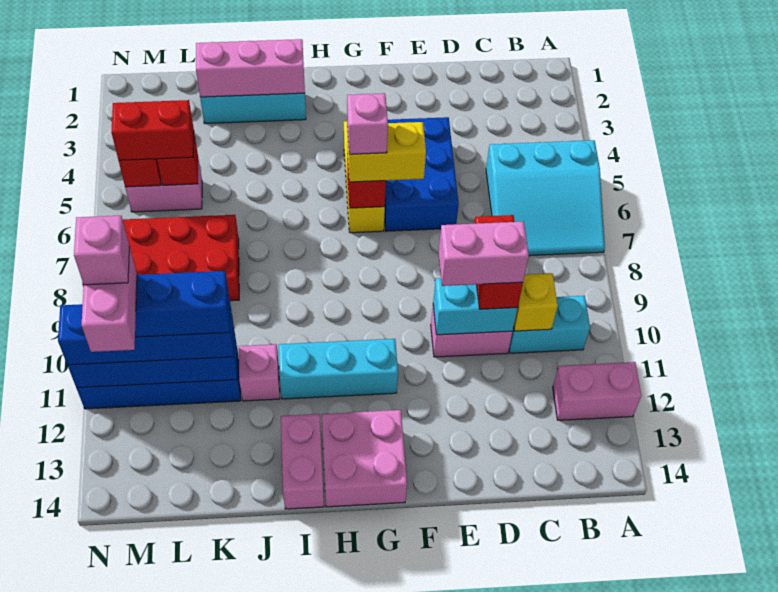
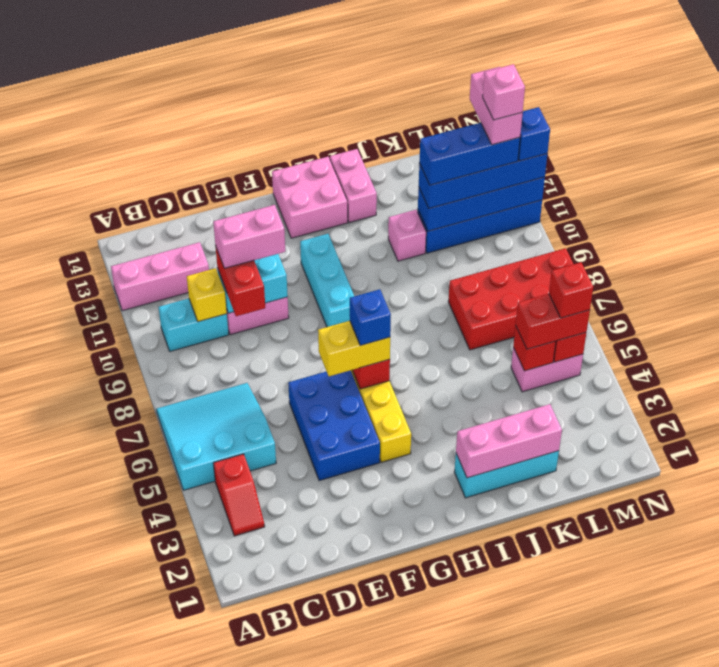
pink 1x2 brick [553,362,642,420] -> pink 1x3 brick [111,242,209,311]
none -> red 1x2 slope [213,454,265,536]
pink 1x1 brick [347,93,388,154] -> blue 1x1 brick [350,289,391,346]
cyan 1x3 brick [279,339,398,399] -> cyan 1x3 brick turned to [300,234,354,327]
none -> red 1x1 brick [549,262,593,318]
none -> blue 1x1 brick [518,107,550,161]

